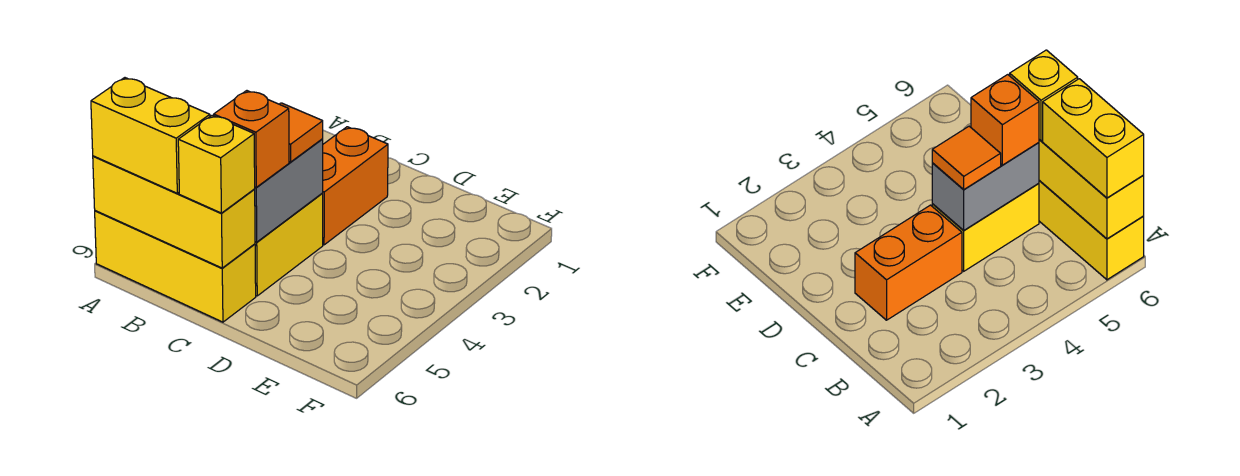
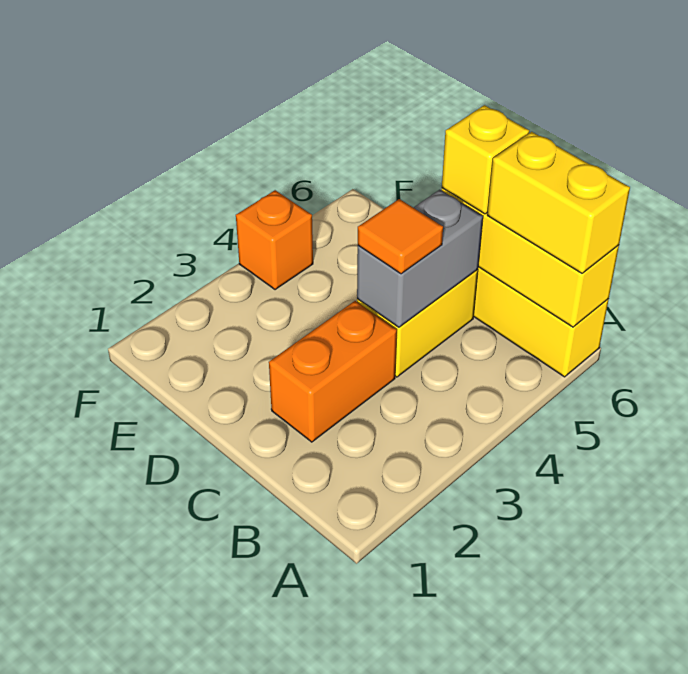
orange 1x1 brick [214,91,289,187] -> orange 1x1 brick moved to [236,190,313,290]

